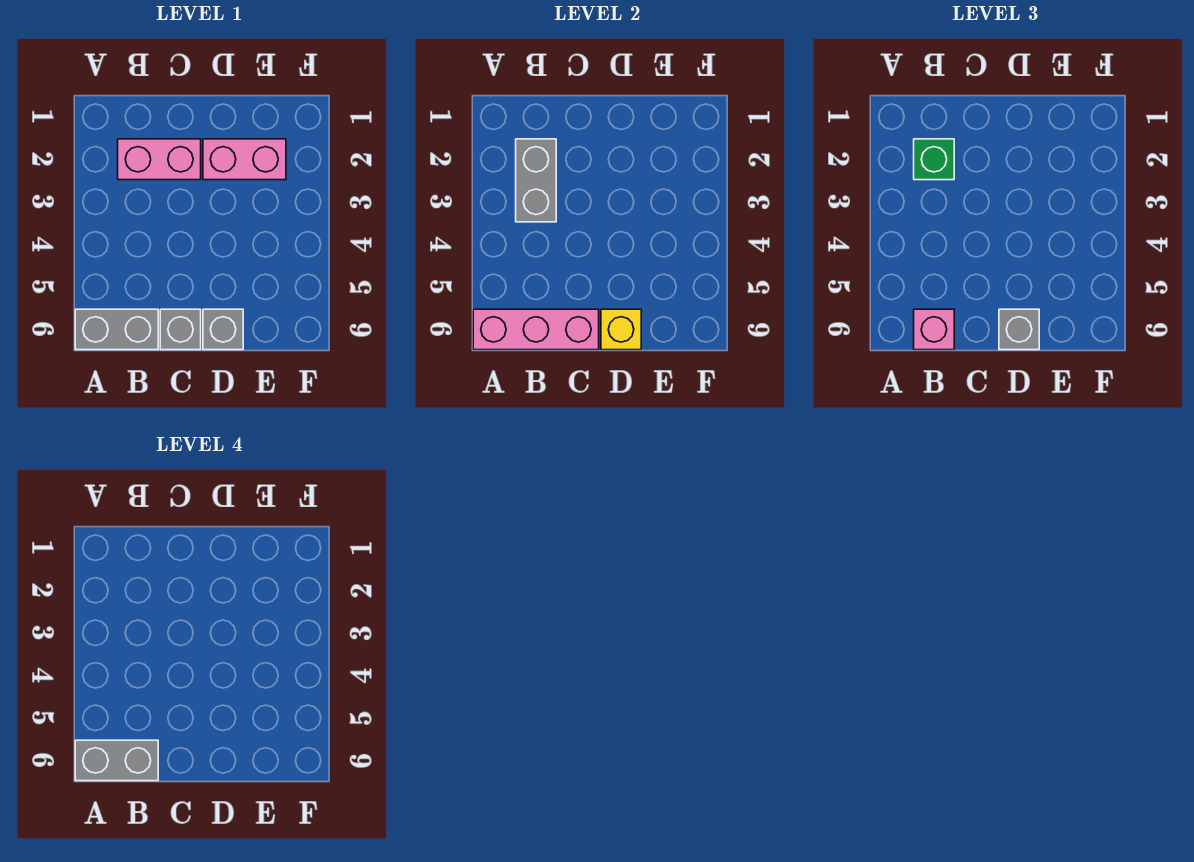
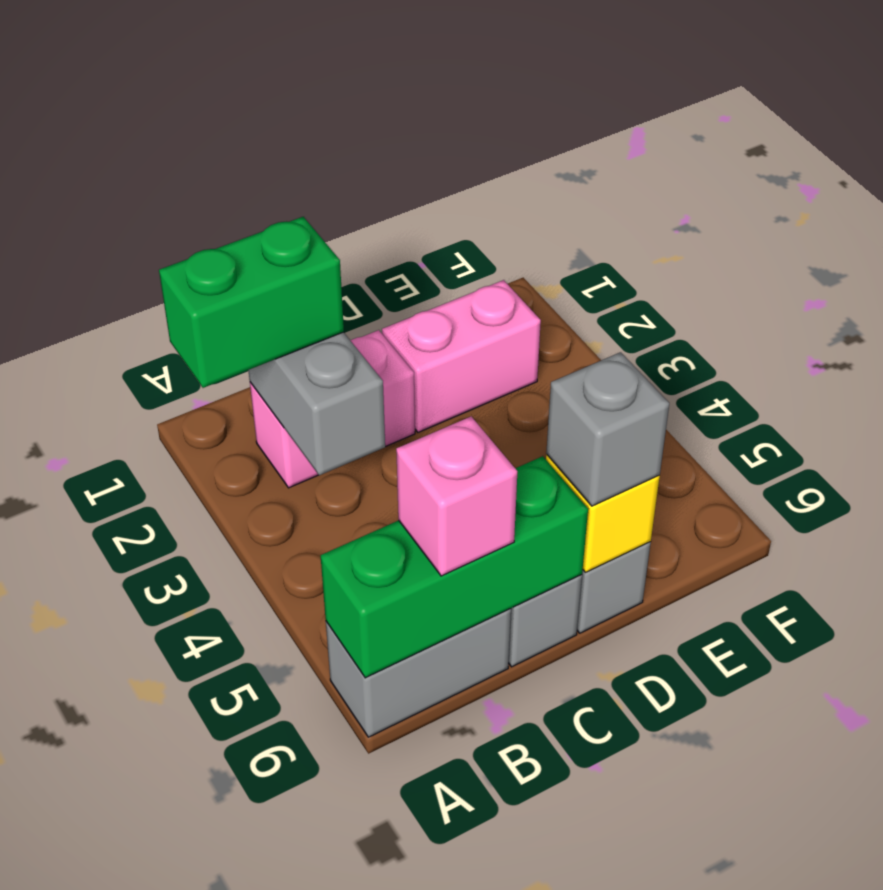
pink 1x3 brick [473,309,599,350] -> green 1x3 brick [321,456,588,678]
grey 1x2 brick [75,740,158,781] -> none
green 1x1 brick [914,139,954,180] -> green 1x2 brick [159,217,344,388]

